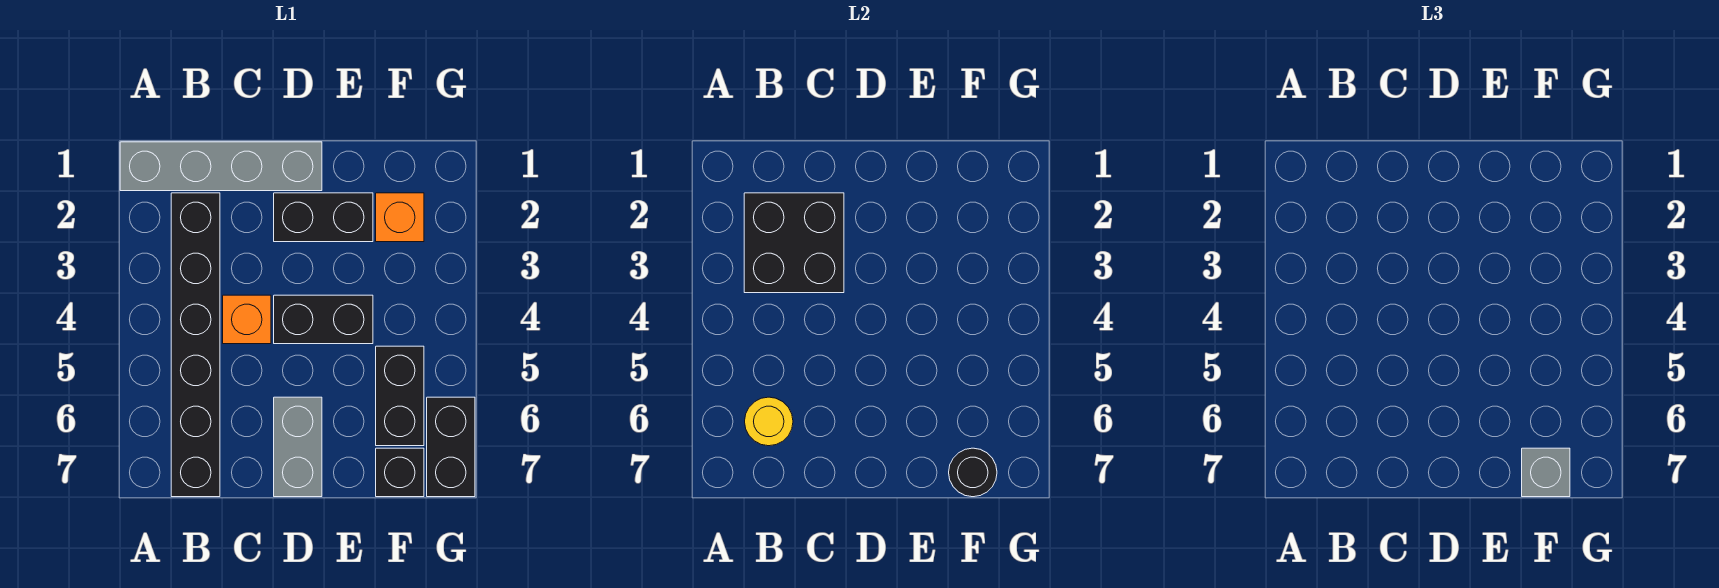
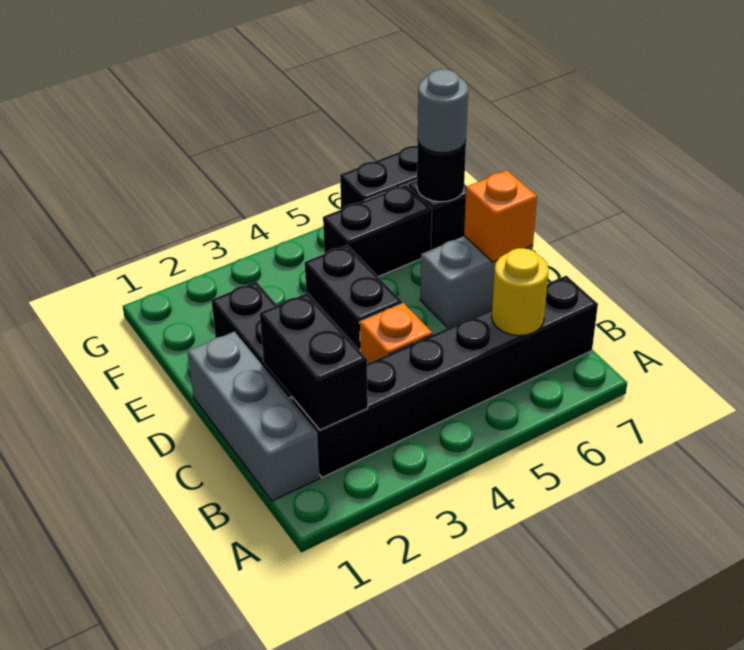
grey 1x4 brick [120,142,322,191] -> grey 1x3 brick [188,332,320,501]
black 2x2 brick [744,193,844,293] -> black 1x2 brick [260,293,368,430]
orange 1x1 brick [376,193,424,242] -> orange 1x1 brick moved to [464,171,537,262]
grey 1x1 brick [1522,448,1570,497] -> grey 1x1 round brick [418,69,468,153]

